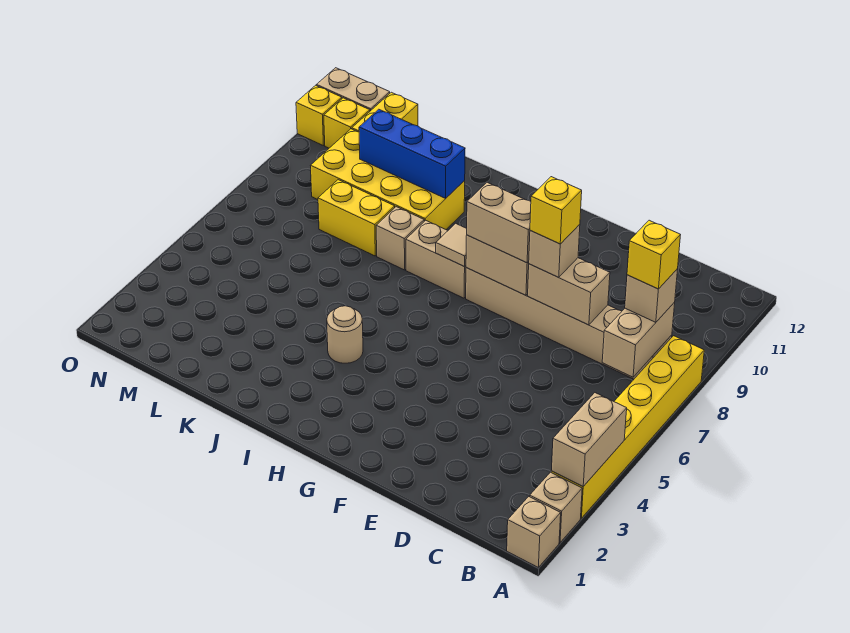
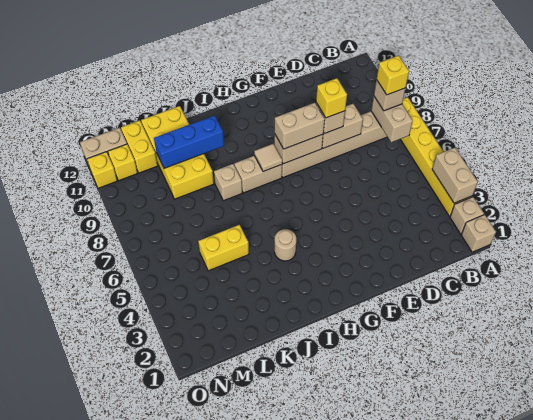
yellow 2x4 brick [310,129,465,229] -> yellow 2x4 brick turned to [141,106,214,199]
yellow 1x2 brick [318,180,395,256] -> yellow 1x2 brick moved to [198,225,249,271]

